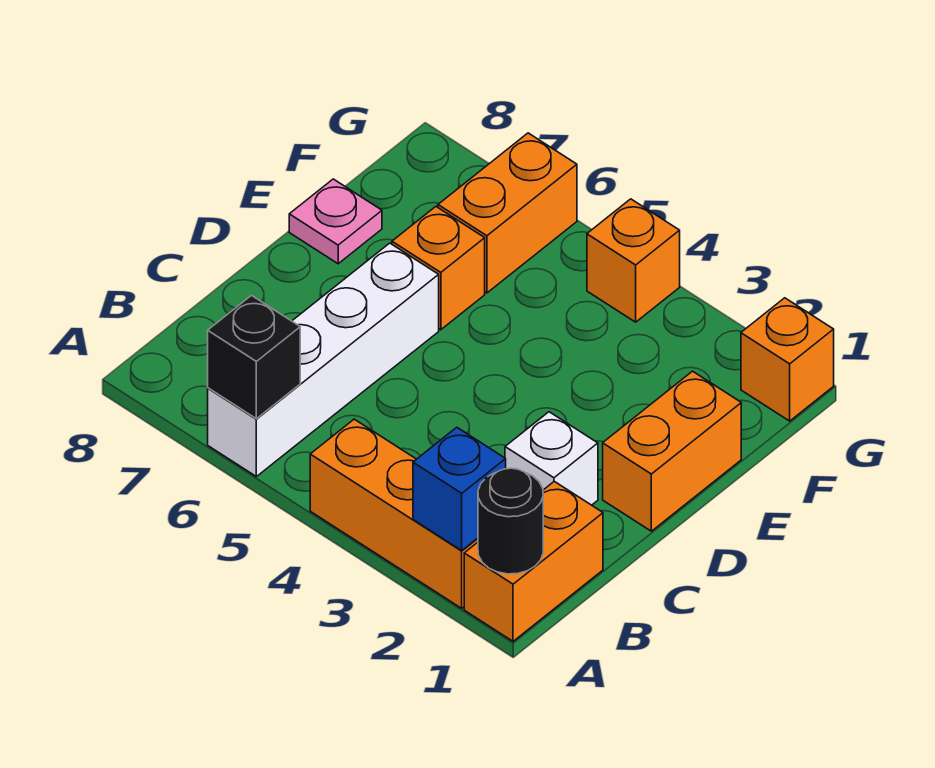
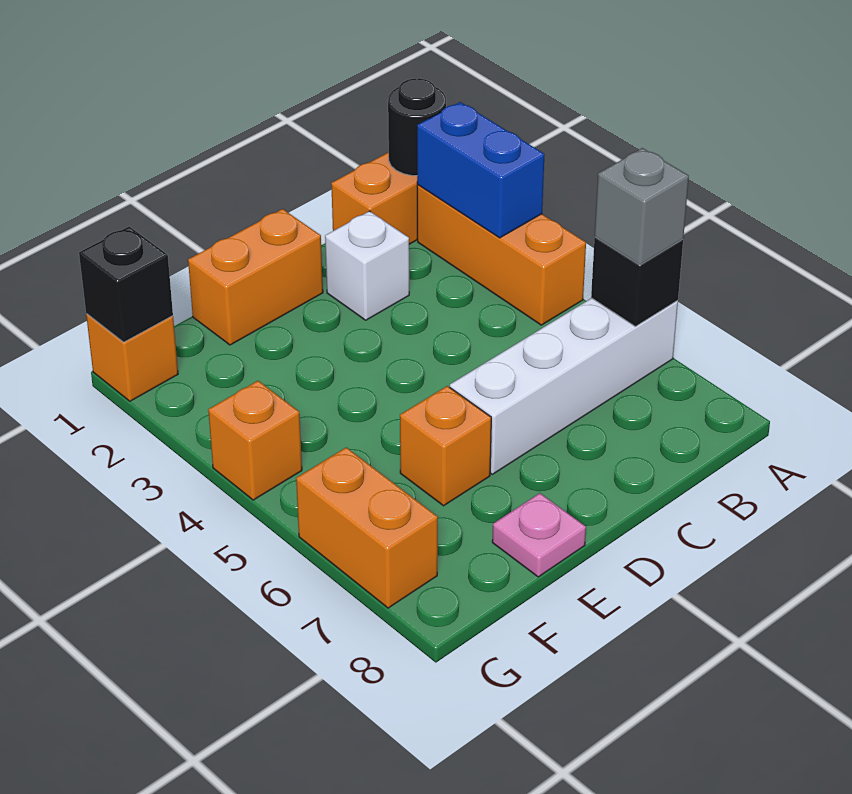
blue 1x1 brick [413,427,506,550] -> blue 1x2 brick [417,102,544,238]
none -> grey 1x1 brick [595,148,689,265]
orange 1x2 brick [438,133,577,293] -> orange 1x2 brick turned to [296,447,438,608]
none -> black 1x1 brick [79,227,173,342]

